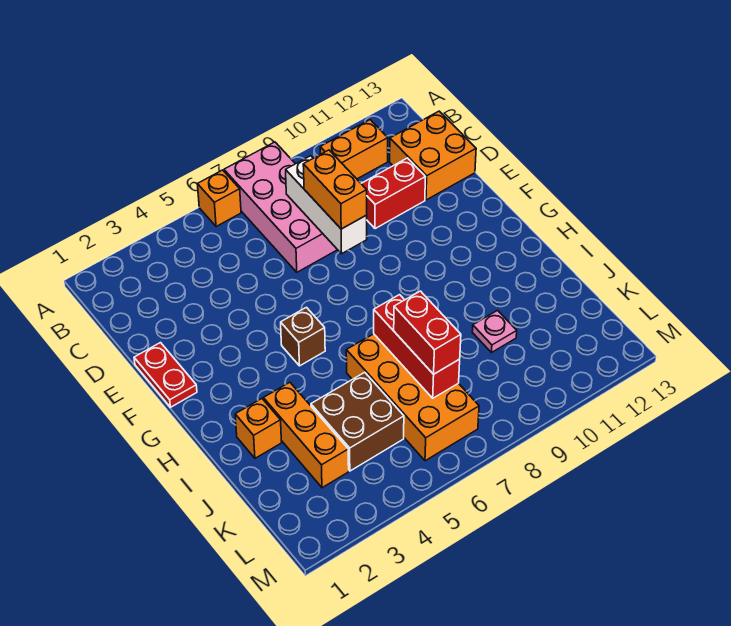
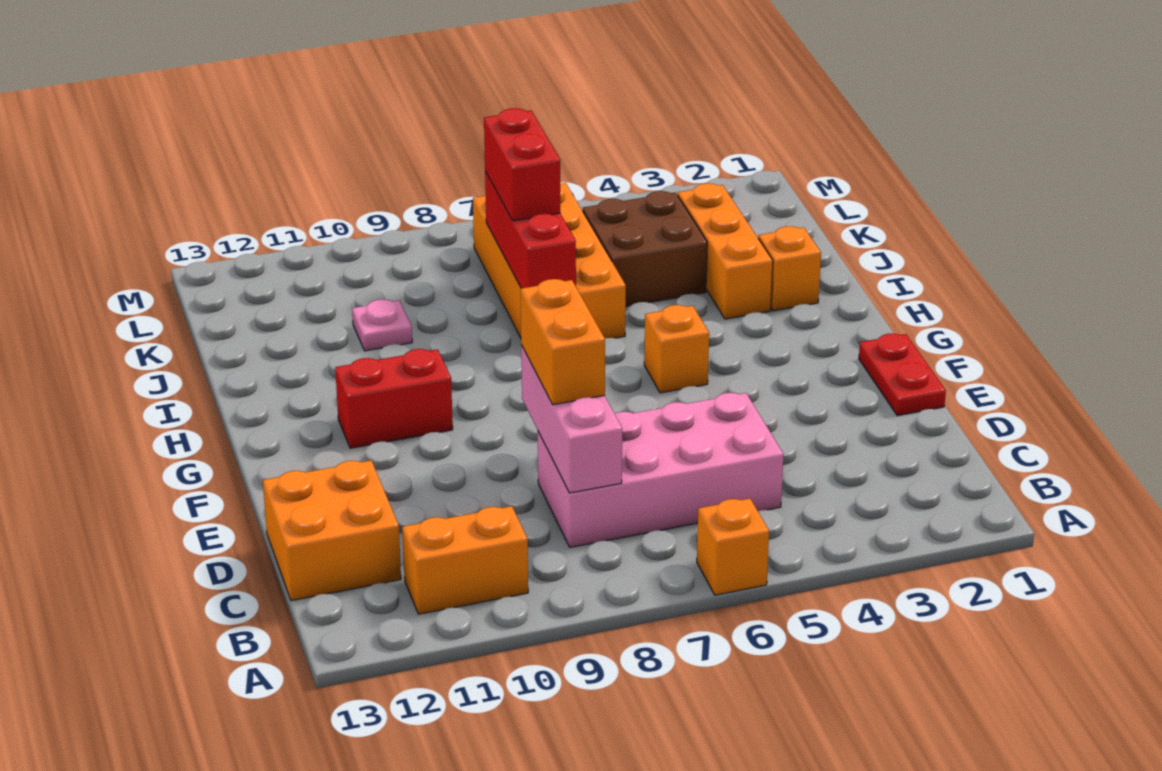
pink 2x4 brick [224,142,337,272] -> pink 2x4 brick turned to [538,393,784,547]
white 1x3 brick [286,156,367,254] -> pink 1x3 brick [521,345,622,493]
red 1x2 brick [361,158,425,229] -> red 1x2 brick moved to [335,349,453,448]
brown 1x1 brick [281,307,325,366] -> orange 1x1 brick [644,305,709,393]

